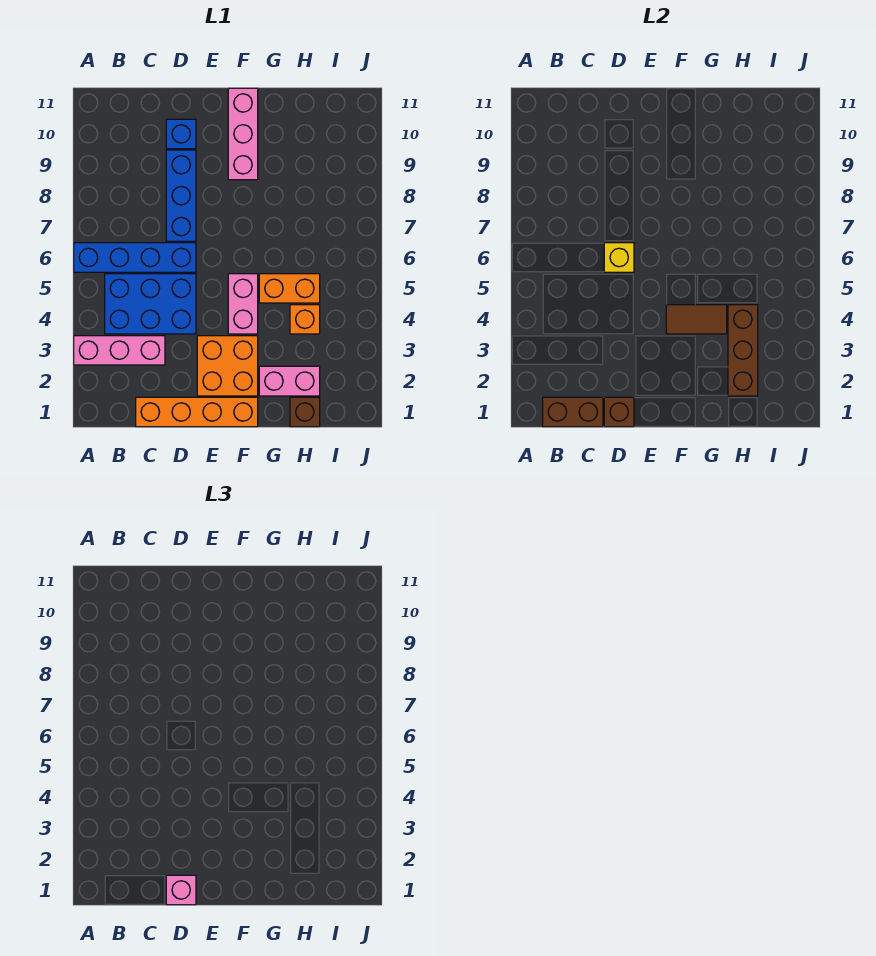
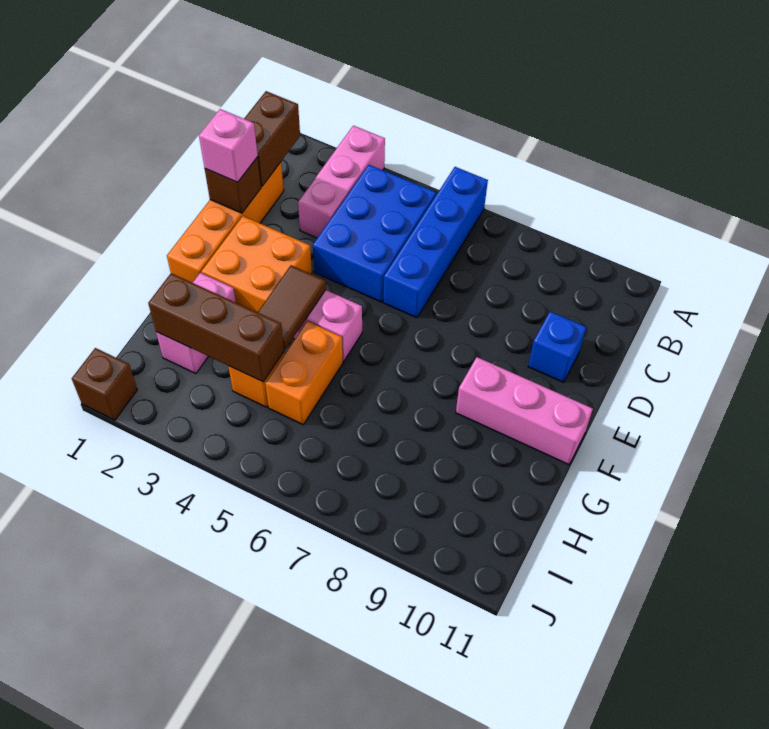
yellow 1x1 brick [604,243,634,272] -> none
blue 1x3 brick [166,150,196,241] -> none
brown 1x1 brick [290,397,320,427] -> brown 1x1 brick moved to [72,348,137,420]

